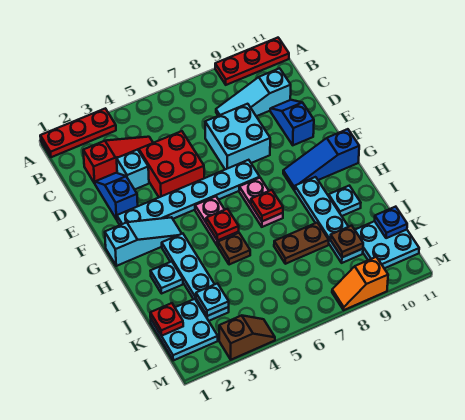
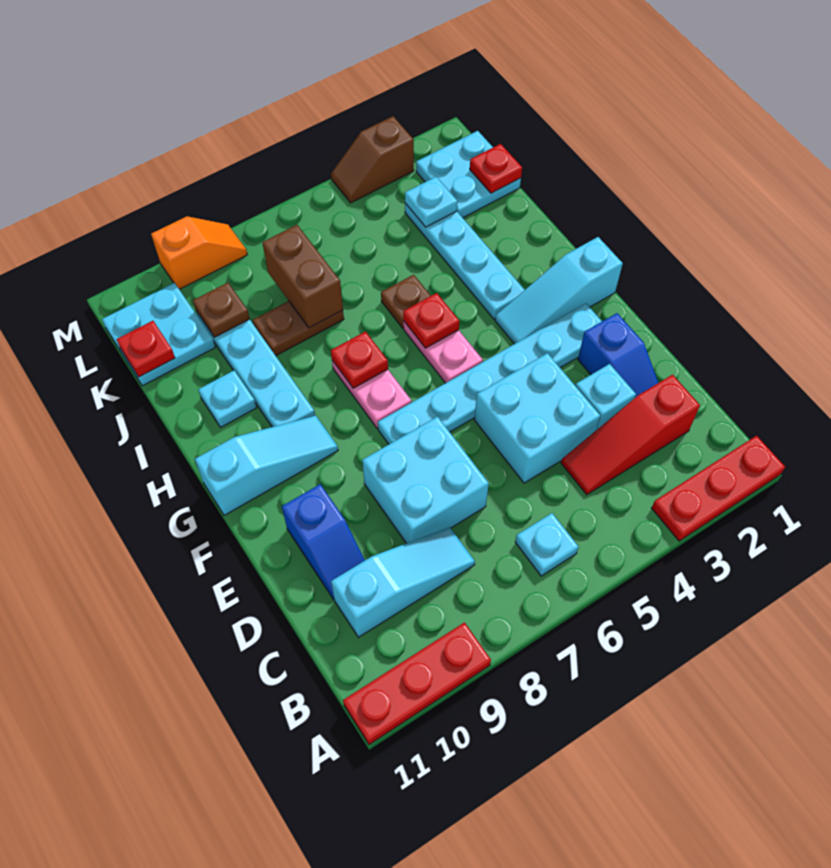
red 2x2 brick [139,131,204,197] -> cyan 2x2 brick [474,353,601,483]
blue 1x3 slope [283,129,359,190] -> cyan 1x3 slope [195,416,338,515]
cyan 1x1 plate [151,262,183,294] -> cyan 1x1 plate moved to [515,513,579,576]
none -> brown 1x2 brick [262,225,343,328]
blue 1x1 plate [375,207,407,238] -> red 1x1 plate [117,321,175,377]

